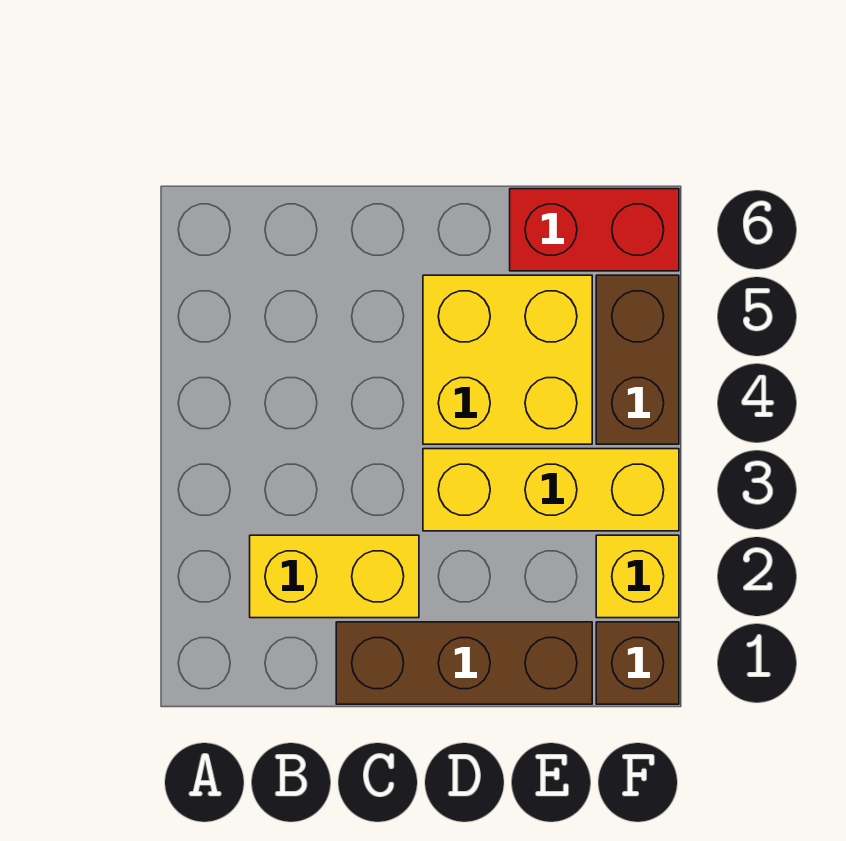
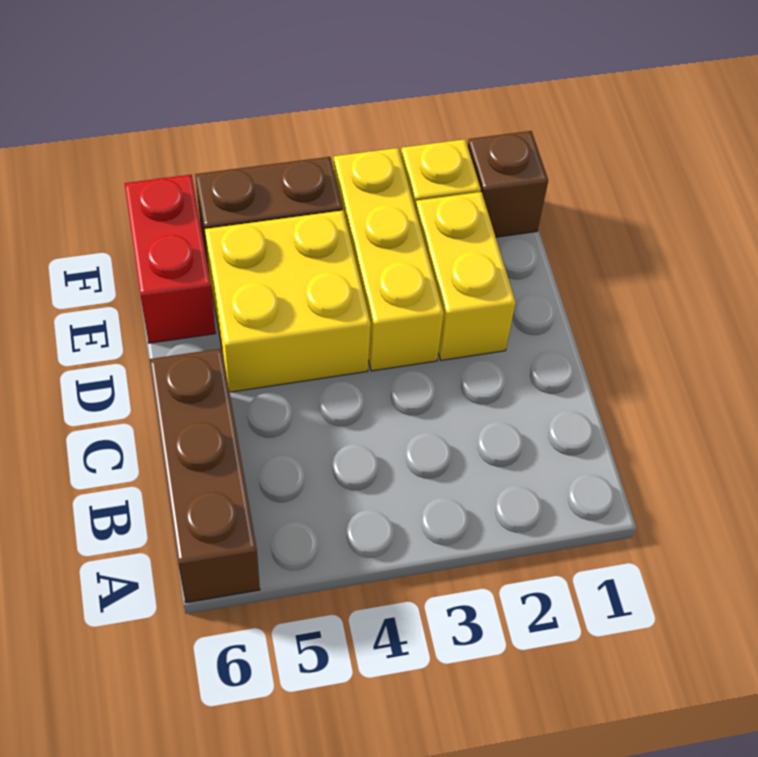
yellow 1x2 brick [250,535,419,618] -> yellow 1x2 brick moved to [415,192,516,360]
brown 1x3 brick [336,622,592,704] -> brown 1x3 brick moved to [149,348,260,603]

